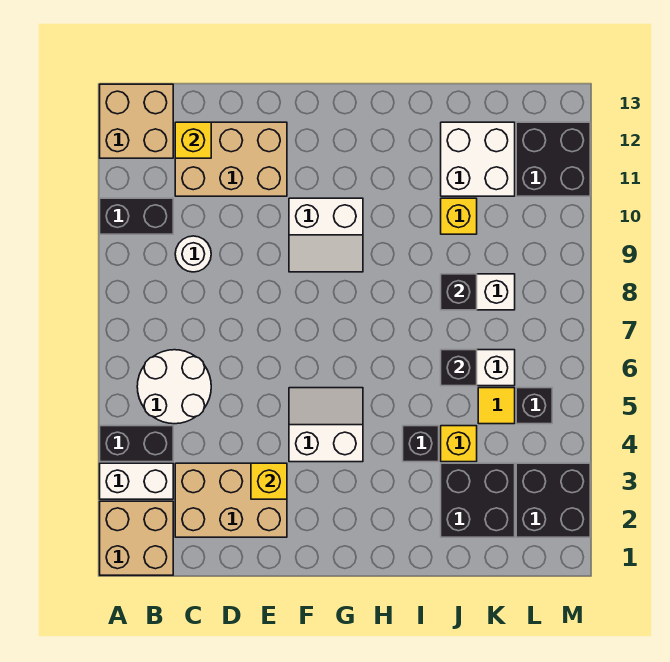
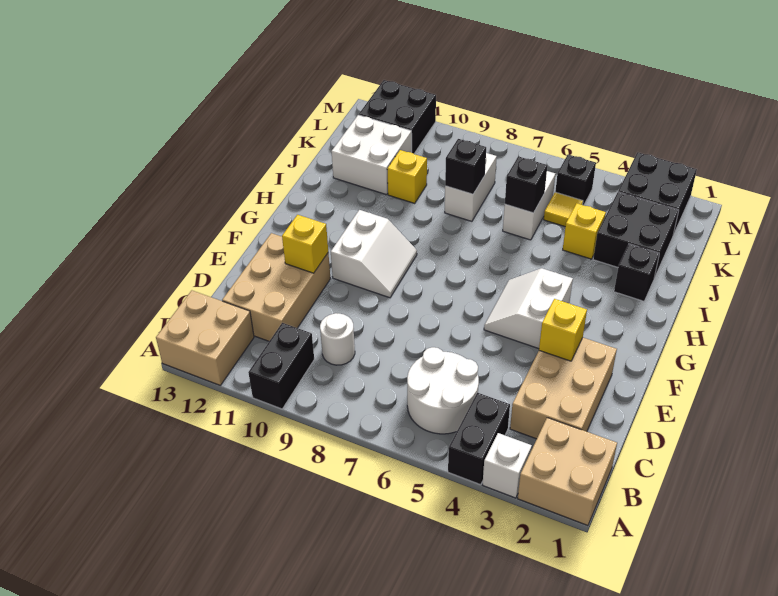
white 1x2 brick [100,463,173,499] -> white 1x1 brick [482,433,532,498]
yellow 1x1 brick [175,122,211,158] -> yellow 1x1 brick moved to [282,215,328,273]
black 1x1 brick [403,426,439,462] -> black 1x1 brick moved to [614,244,659,301]

